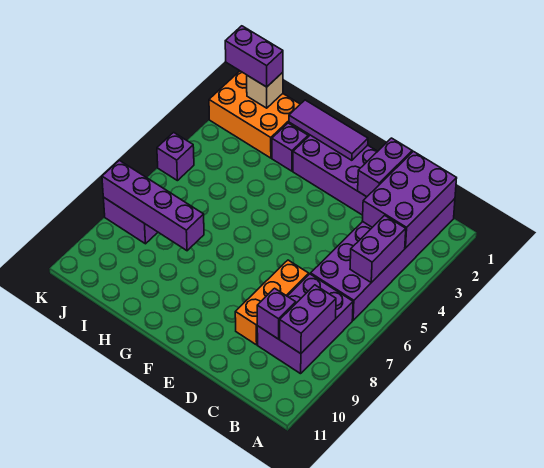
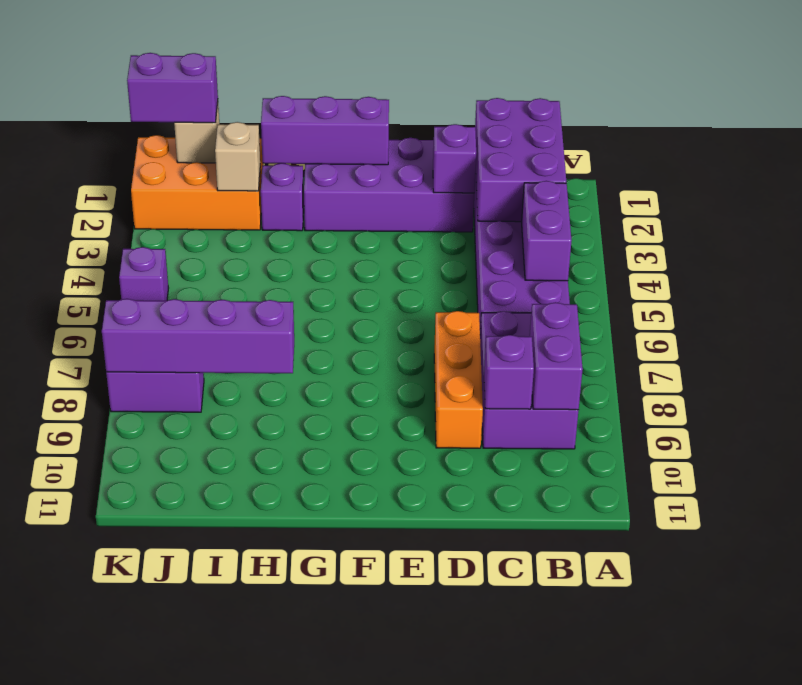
purple 1x2 brick [358,138,412,197] -> purple 1x1 brick [433,124,476,193]
purple 1x3 tile [289,100,368,160] -> purple 1x3 brick [261,96,389,165]
none -> tan 1x1 brick [215,122,260,191]

